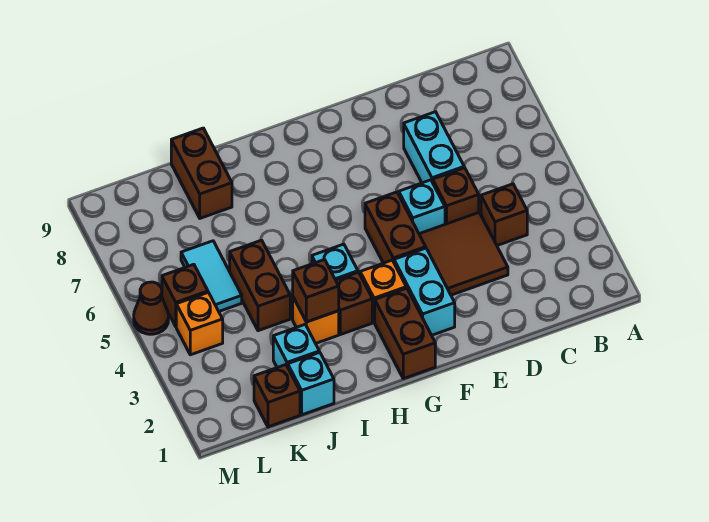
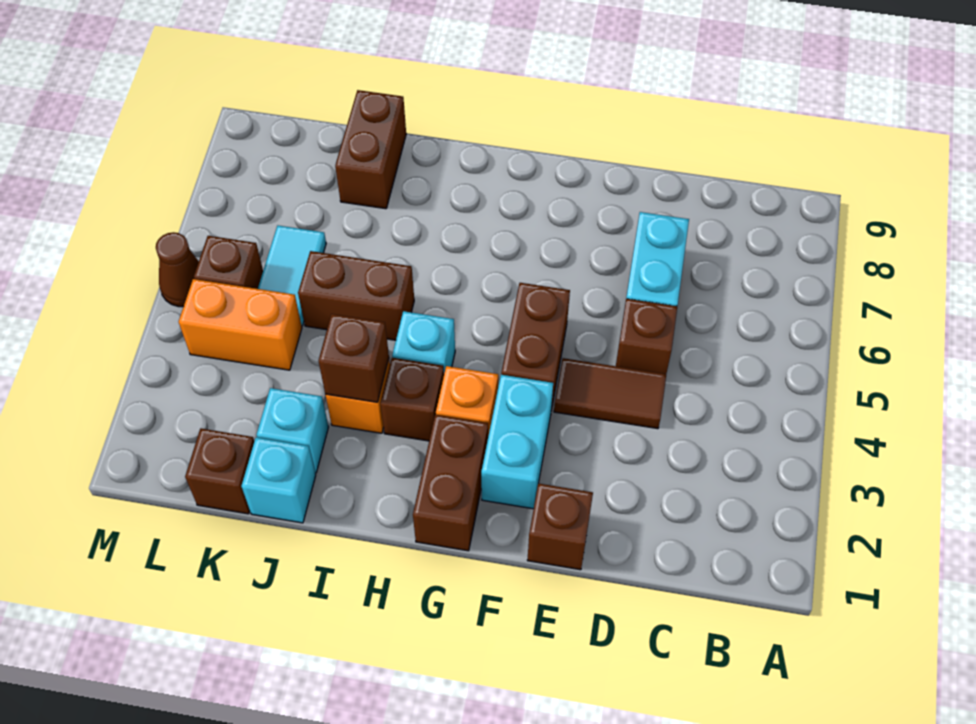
brown 1x1 brick [481,184,527,246] -> brown 1x1 brick moved to [527,483,593,570]
brown 2x2 tile [419,213,508,295] -> brown 1x2 tile [554,358,666,429]
cyan 1x1 brick [399,180,445,234] -> none
brown 1x2 brick [230,240,290,331] -> brown 1x2 brick turned to [298,251,414,340]
orange 1x1 brick [176,292,223,355] -> orange 1x2 brick [179,279,302,370]

